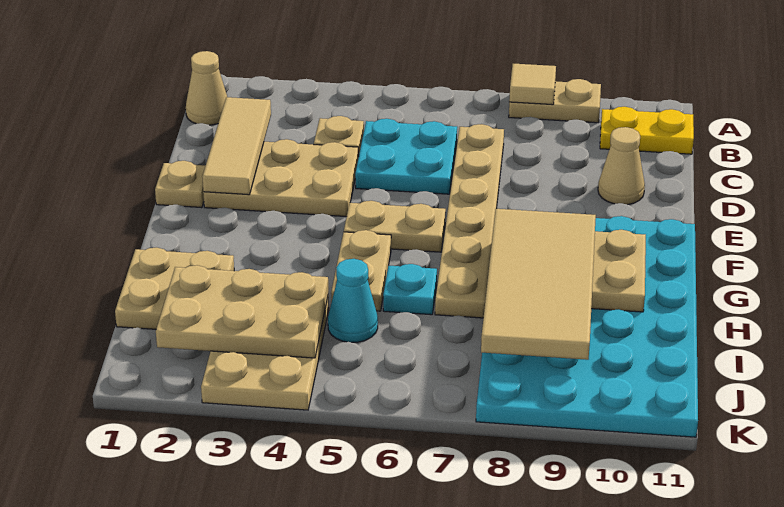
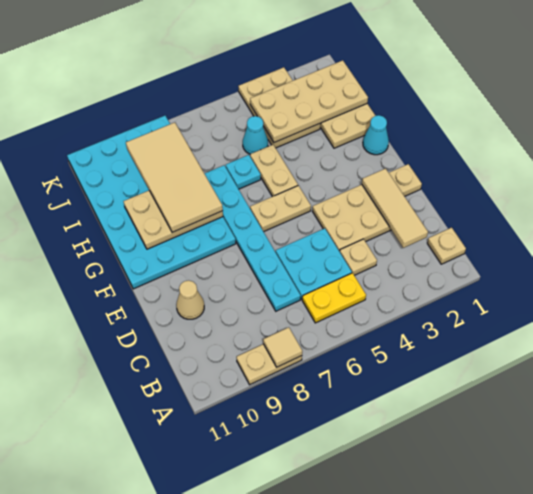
tan 1x1 cone [186,51,227,125] -> tan 1x1 plate [427,228,466,264]
yellow 1x2 plate [600,107,694,154] -> yellow 1x2 plate moved to [302,273,366,323]
tan 1x6 plate [435,124,504,318] -> cyan 1x6 plate [204,165,301,311]
none -> cyan 1x1 cone [363,115,389,155]
tan 2x3 plate [156,265,328,358] -> tan 2x4 plate [250,60,368,143]

